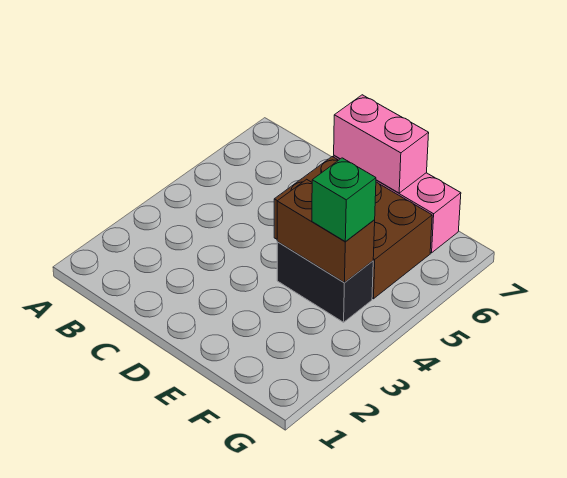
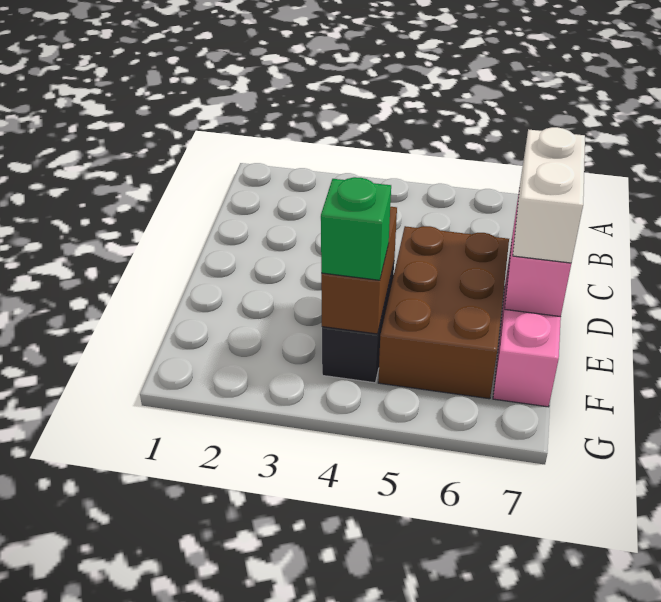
none -> white 1x2 brick [513,127,585,263]

